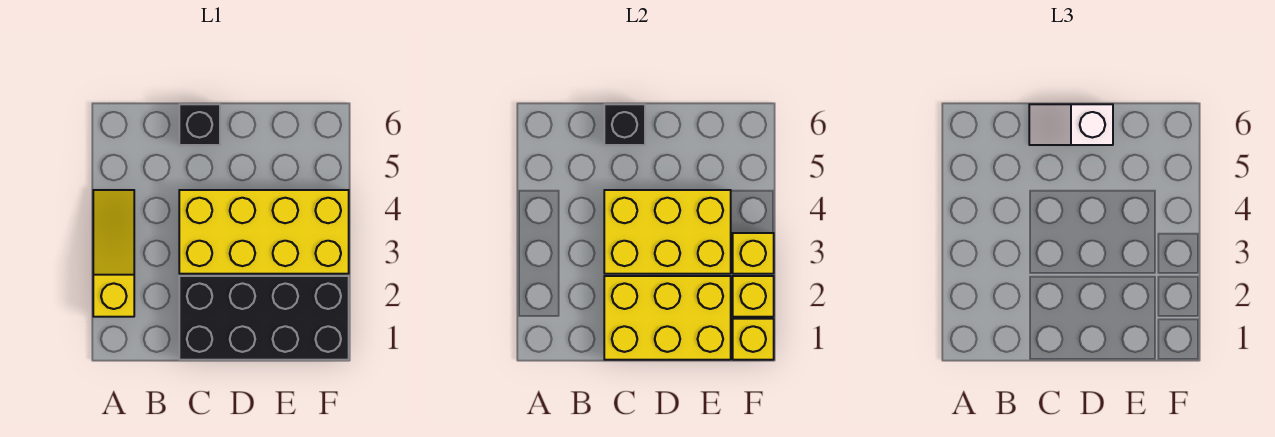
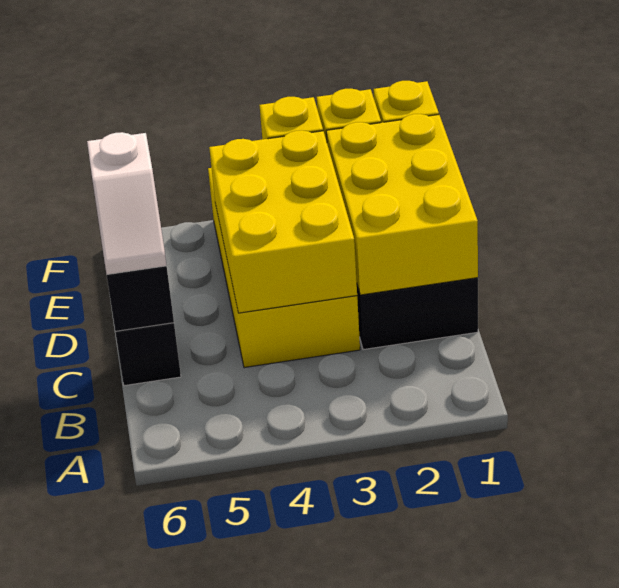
yellow 1x3 slope [93,190,134,317] -> none

